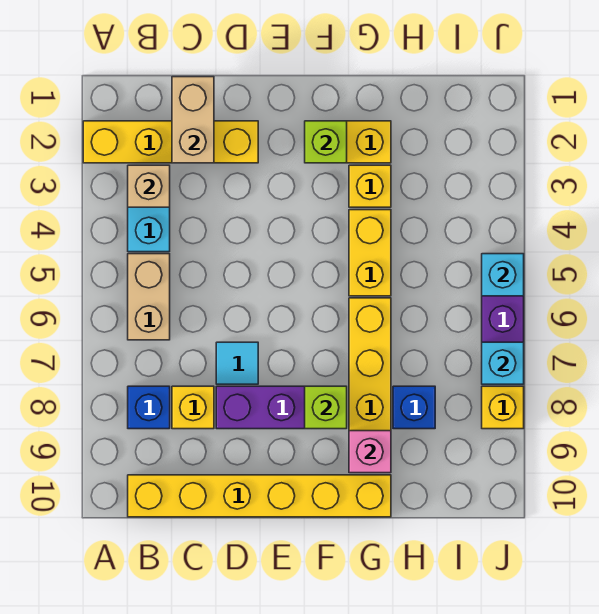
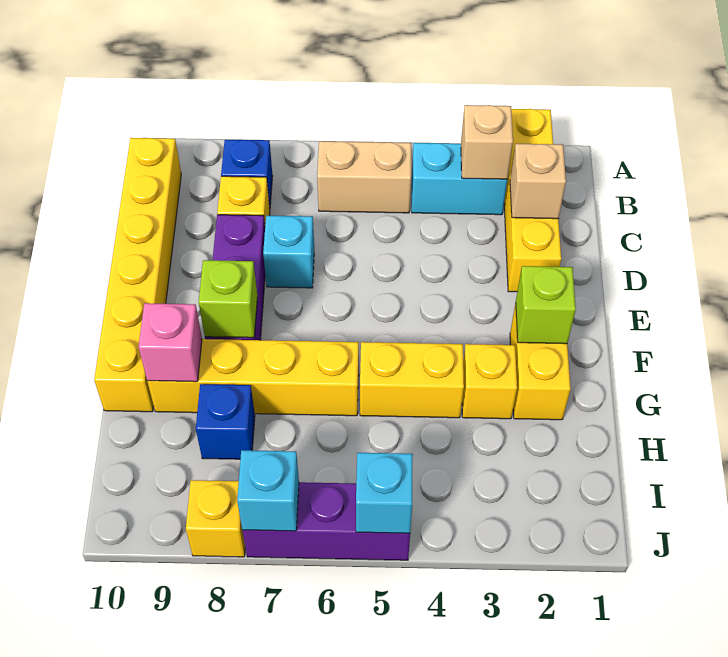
tan 1x2 brick [172,77,214,163] -> tan 1x1 brick [510,144,566,219]
cyan 1x1 tile [216,342,258,384] -> cyan 1x1 brick [263,216,314,288]

